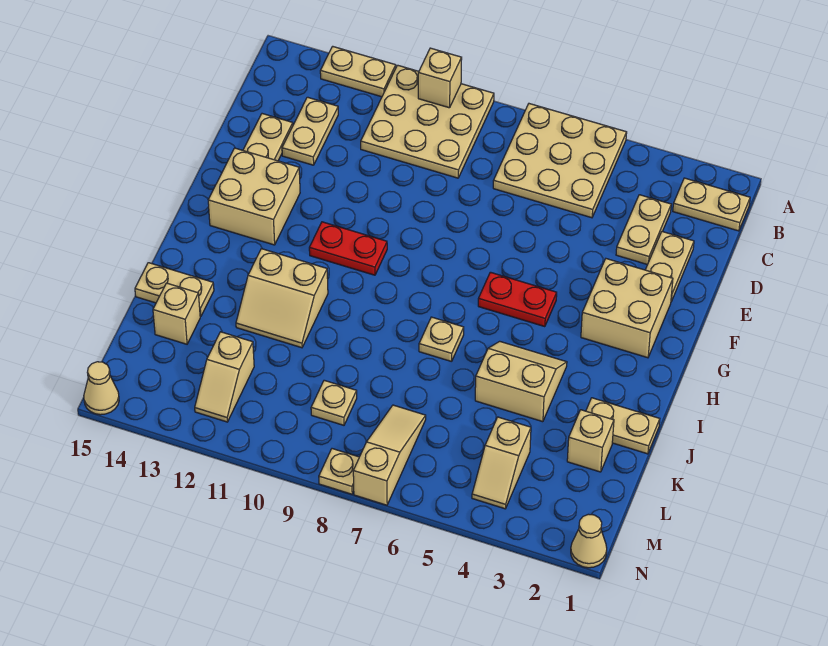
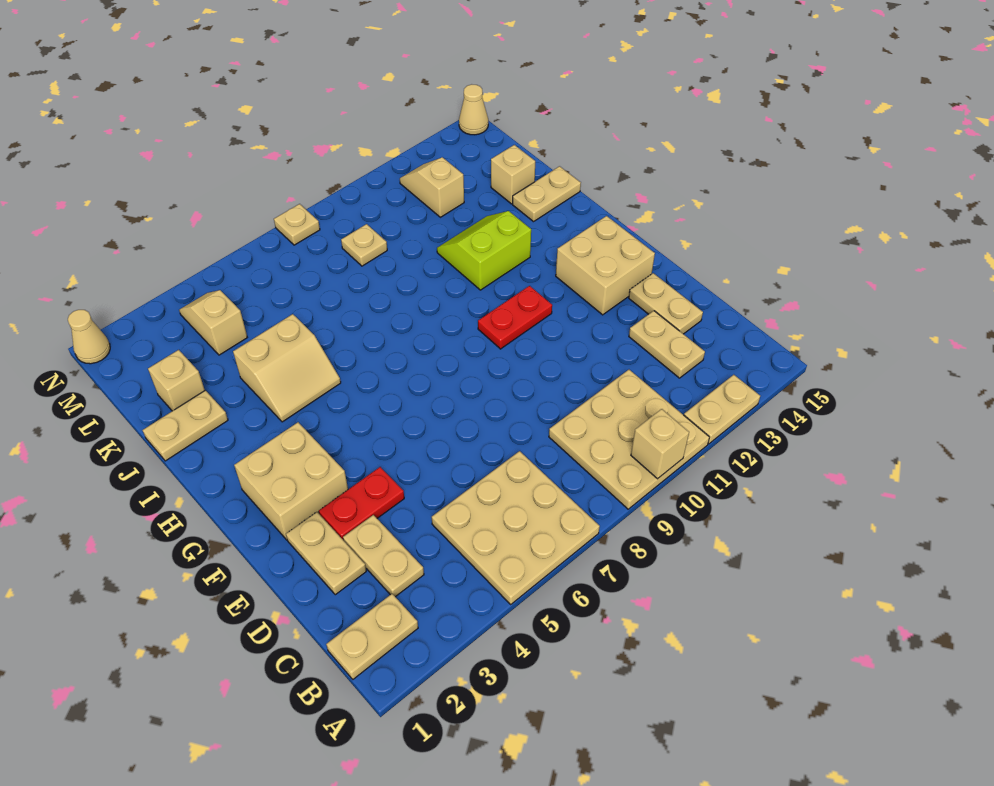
red 1x2 plate [478,272,557,327] -> red 1x2 plate moved to [319,467,404,539]
tan 1x1 plate [419,317,464,362] -> none
tan 2x2 slope [236,249,328,348] -> lime 2x2 slope [437,211,531,290]
tan 1x3 slope [353,405,426,505] -> none

